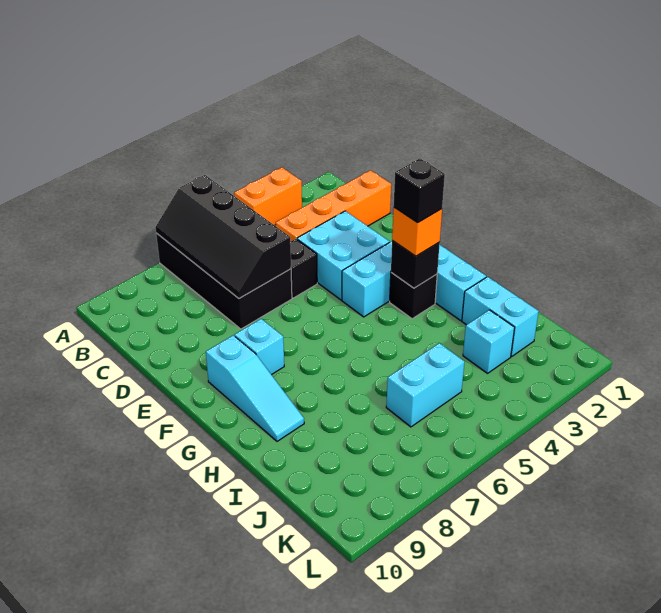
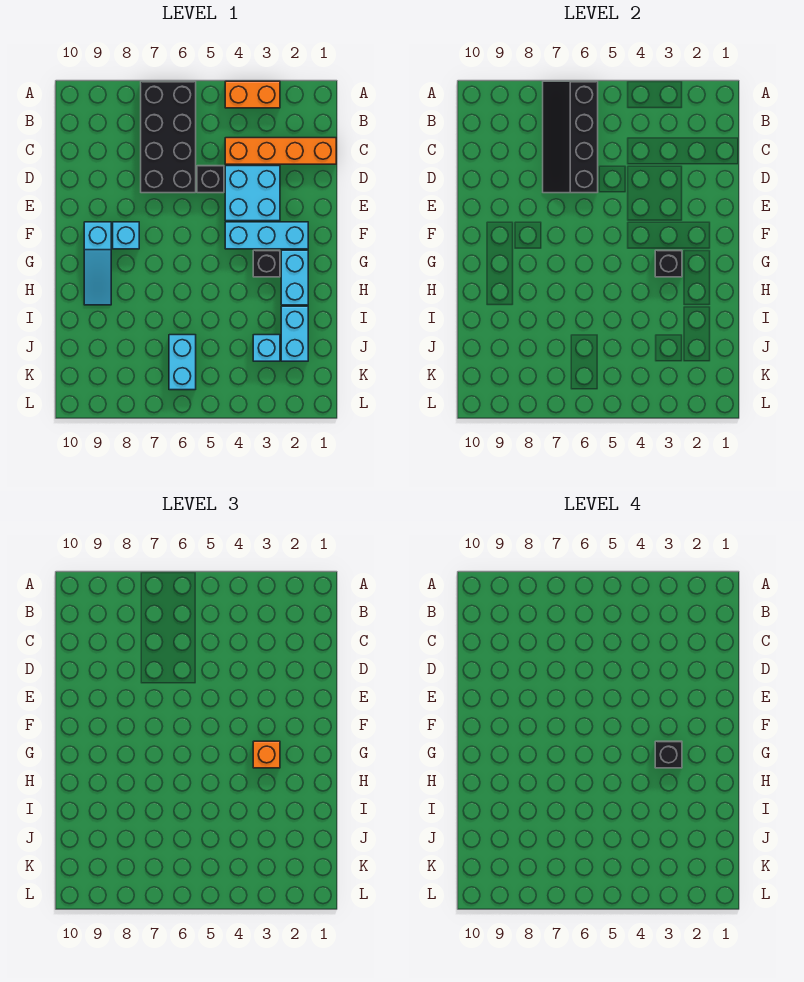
cyan 1x2 brick [386,343,465,427] -> cyan 1x2 brick turned to [169,335,196,390]

